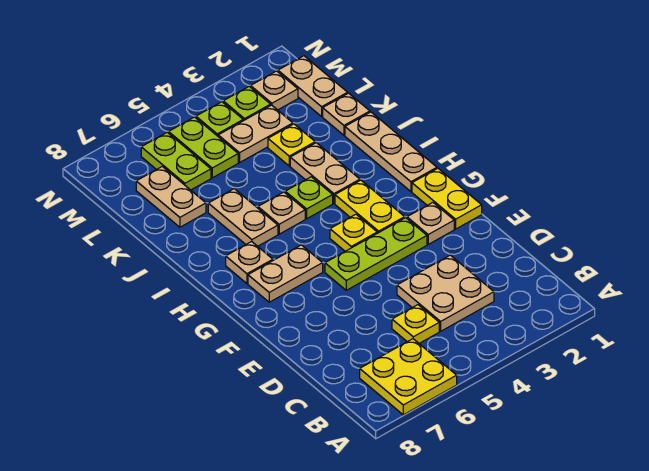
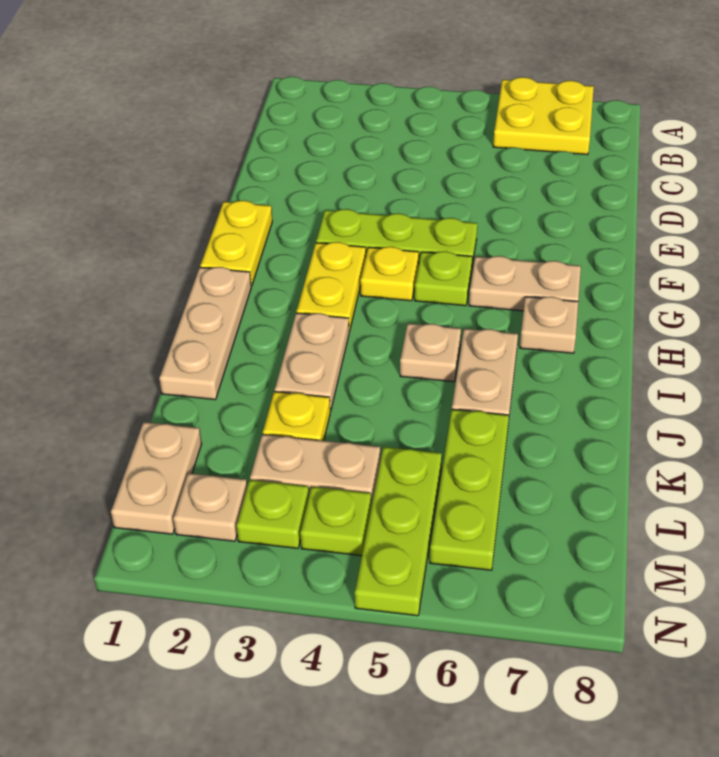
tan 2x2 plate [397,255,494,331] -> none
yellow 1x1 plate [392,305,439,343] -> none
tan 1x1 plate [407,203,454,244] -> none
lime 1x1 plate [285,177,333,219] -> lime 1x1 plate moved to [415,251,472,306]
tan 1x1 plate [323,93,370,135] -> none
tan 1x2 plate [136,167,206,227] -> none
lime 1x2 plate [169,117,238,178] -> lime 1x3 plate [355,447,442,616]
lime 1x2 plate [141,132,211,190] -> lime 1x3 plate [430,409,509,570]

